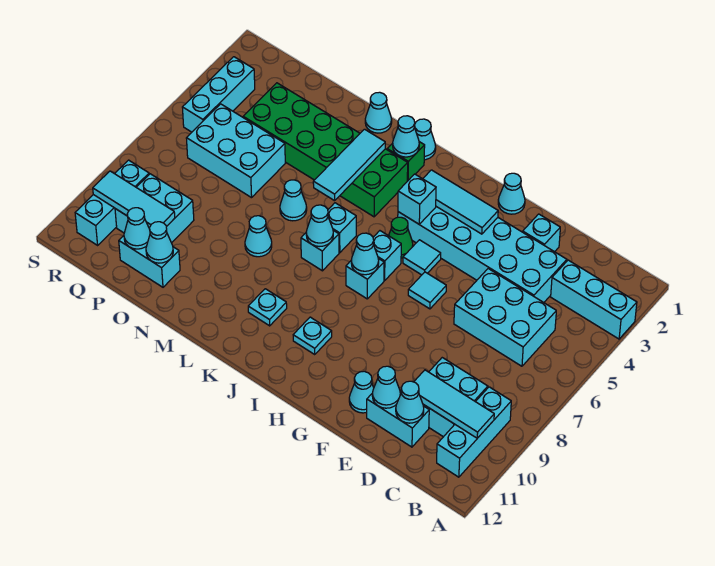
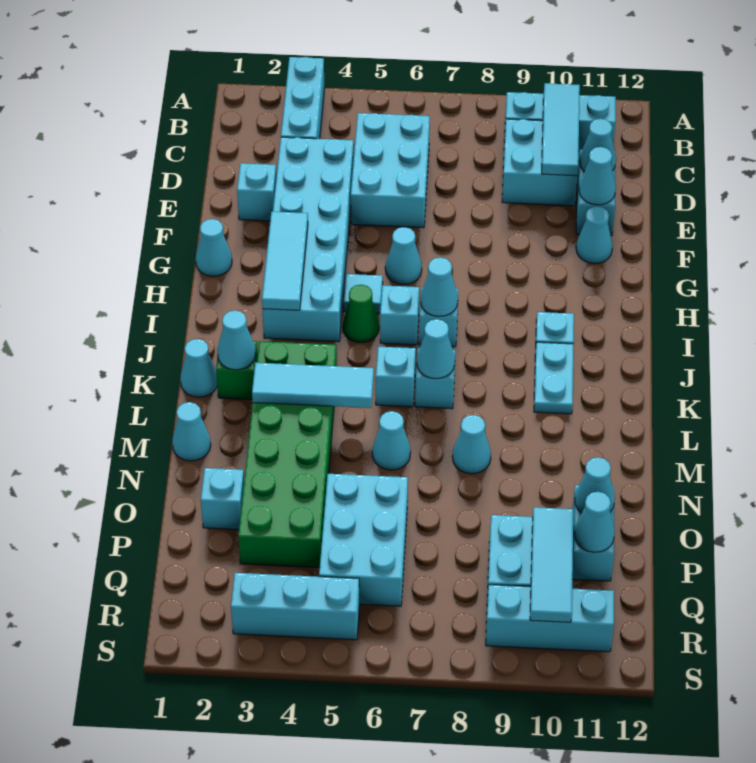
cyan 1x1 tile [408,272,446,309] -> cyan 1x1 cone [385,227,422,284]
cyan 1x1 brick [398,174,436,224] -> cyan 1x1 brick moved to [201,468,244,530]
cyan 1x1 plate [248,289,287,326] -> cyan 1x2 plate [534,342,574,414]

